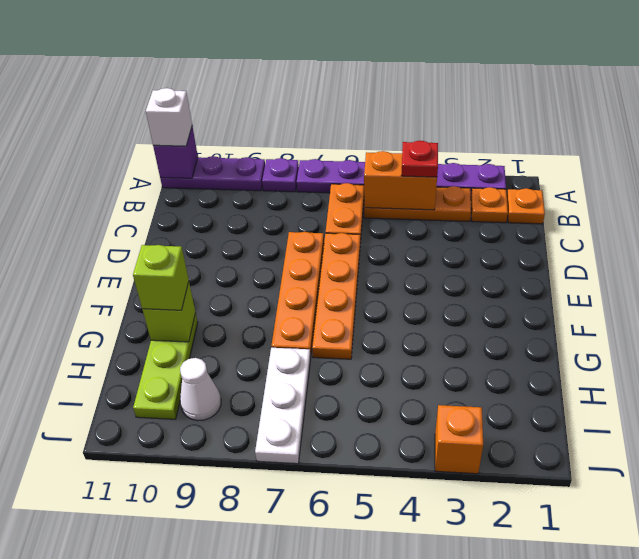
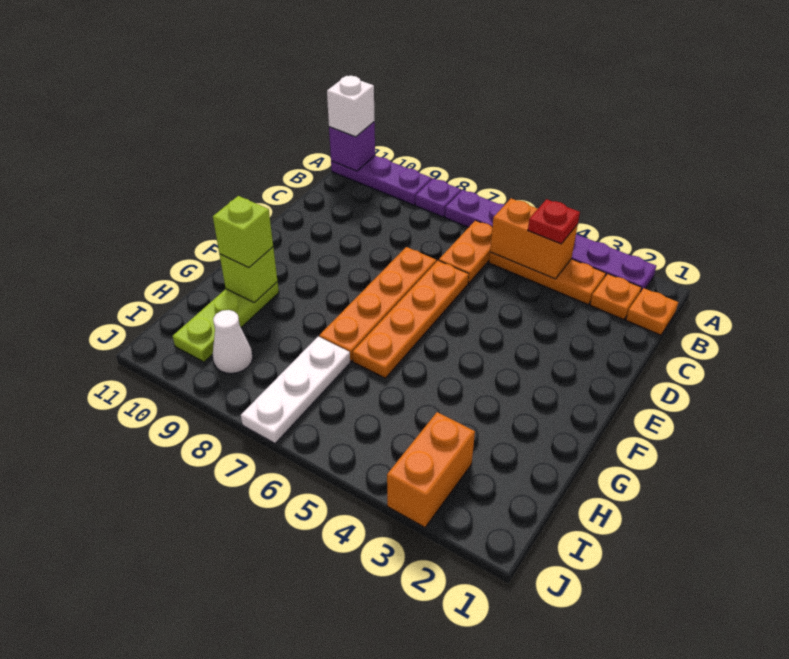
orange 1x1 brick [435,405,483,474] -> orange 1x2 brick [387,412,475,527]

